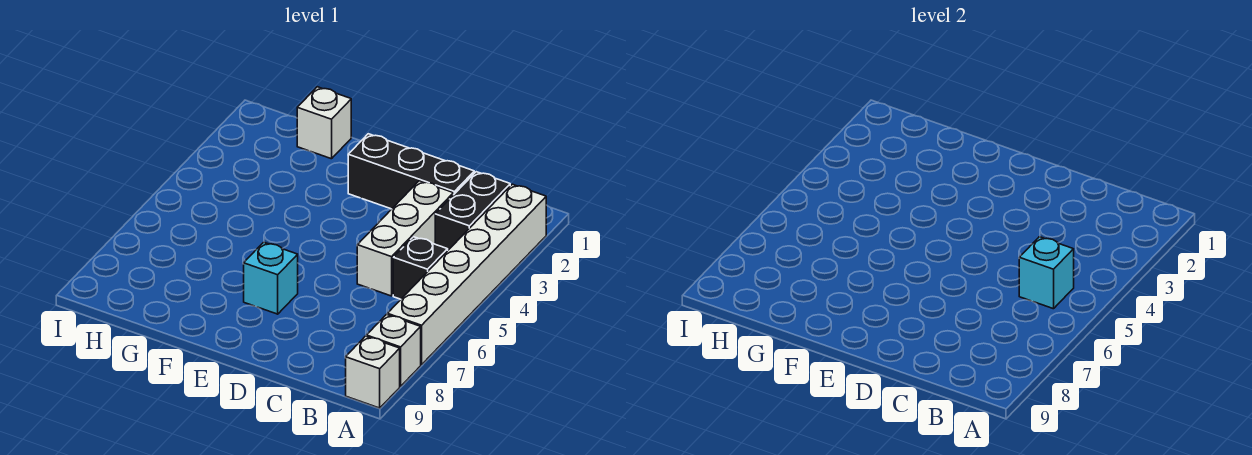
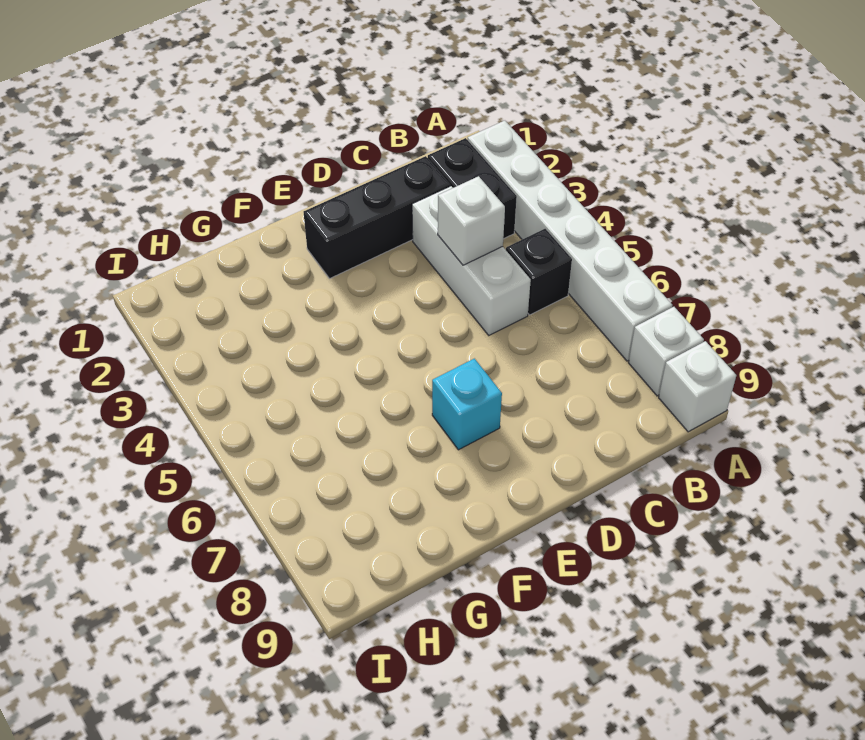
cyan 1x1 brick [1019,237,1074,309] -> none
white 1x1 brick [297,87,351,159] -> white 1x1 brick moved to [438,176,505,265]

